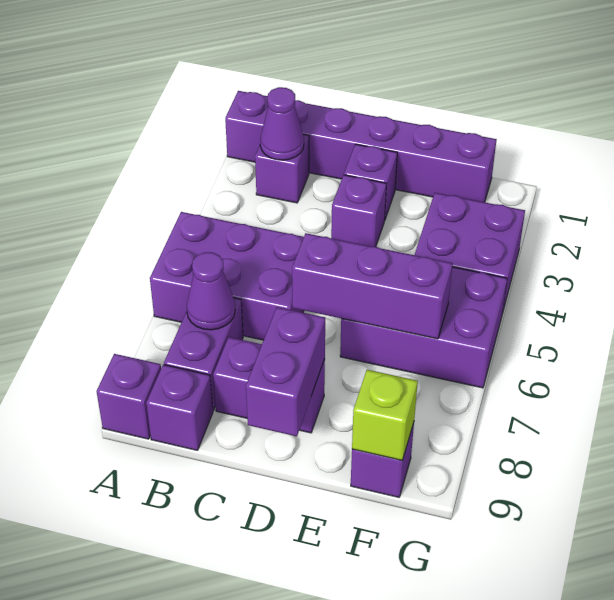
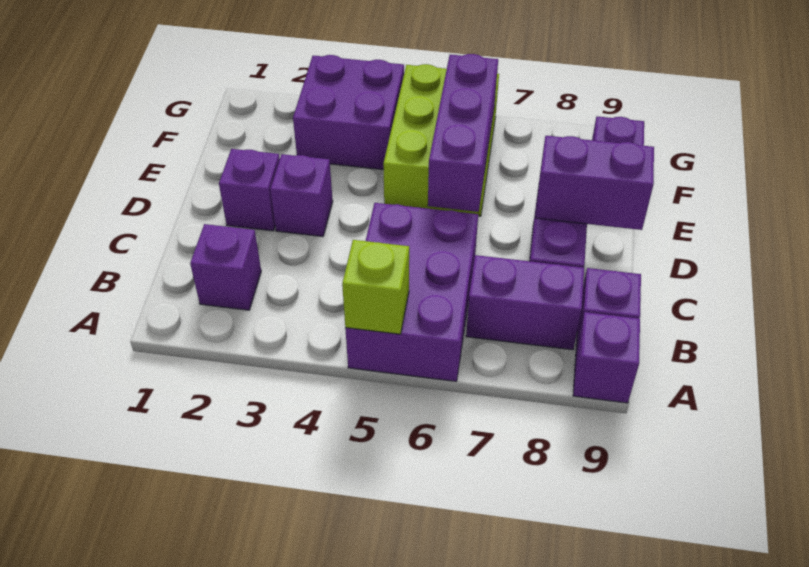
purple 1x6 brick [225,91,497,202] -> none
purple 1x1 cone [260,87,304,160] -> none
purple 1x1 cone [187,252,235,330] -> none
purple 2x3 brick [340,267,507,388] -> lime 2x3 brick [383,64,499,216]
lime 1x1 brick [352,370,418,460] -> lime 1x1 brick moved to [342,240,409,334]

